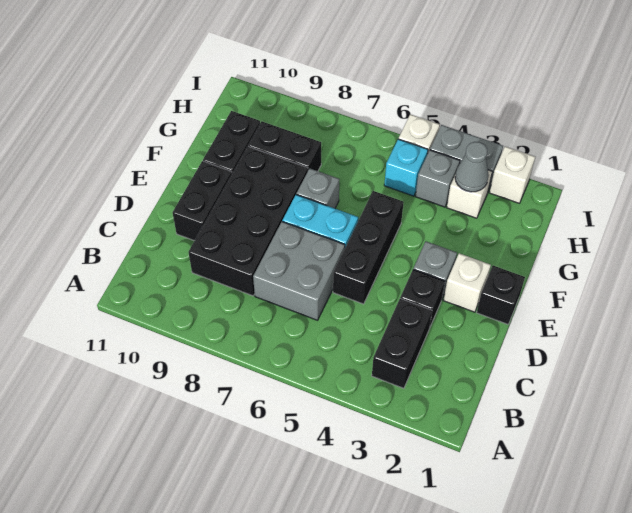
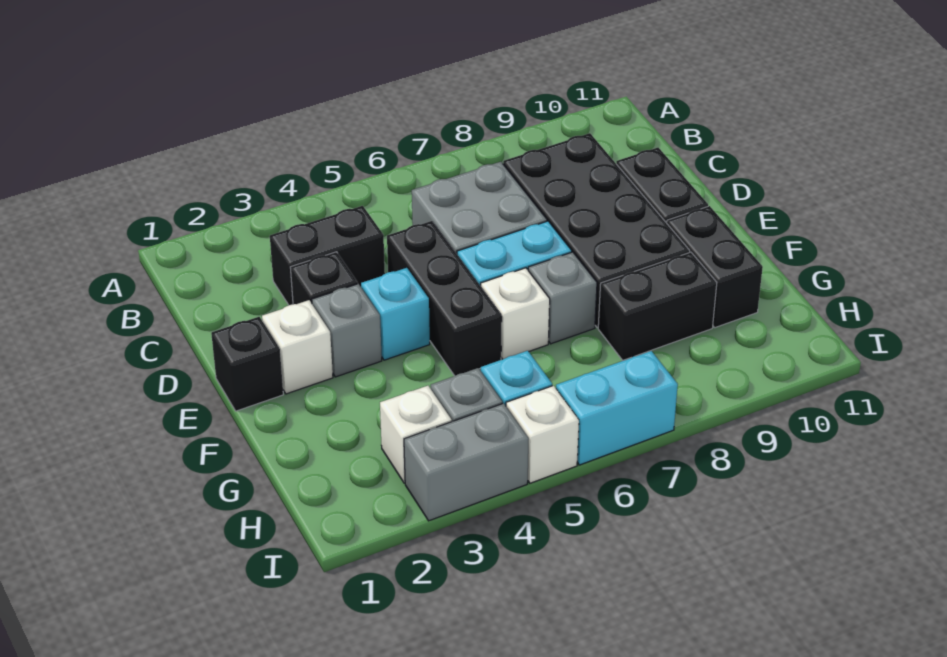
black 1x2 brick [372,299,432,388] -> black 1x2 brick turned to [270,206,385,305]
none -> cyan 1x1 brick [361,268,430,360]
grey 1x1 cone [455,142,489,192] -> none
white 1x1 brick [490,146,535,203] -> white 1x1 brick moved to [481,268,550,359]
none -> cyan 1x2 brick [556,351,678,465]

